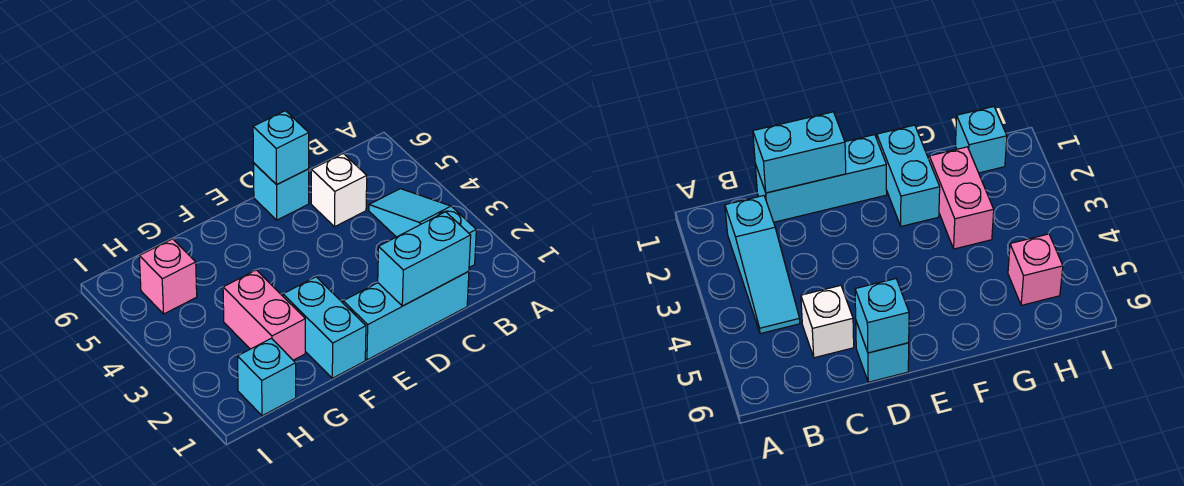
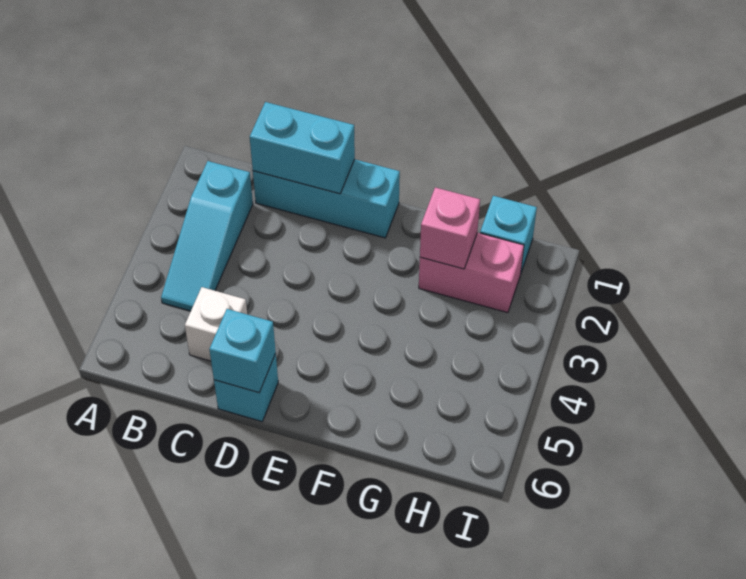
cyan 1x2 brick [283,277,366,378] -> none
pink 1x2 brick [223,270,305,360] -> pink 1x2 brick turned to [419,233,524,313]
pink 1x1 brick [139,239,197,314] -> pink 1x1 brick moved to [420,187,480,269]

